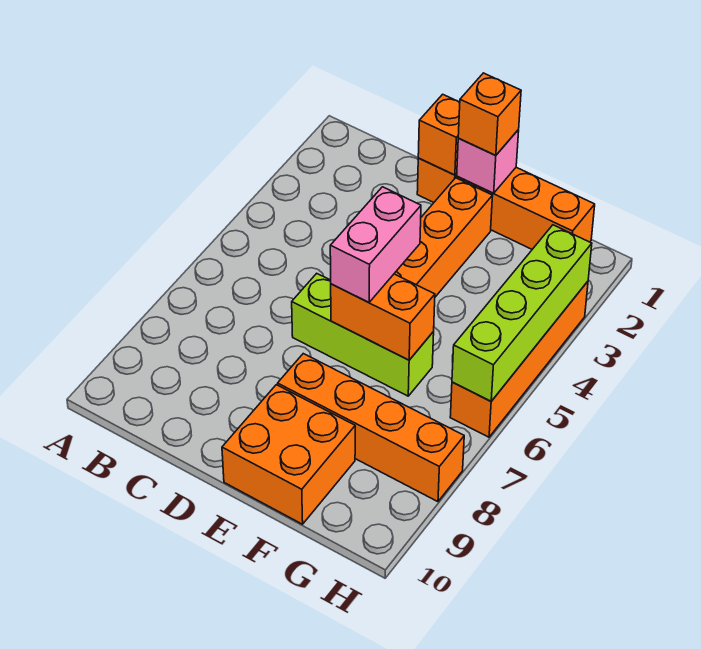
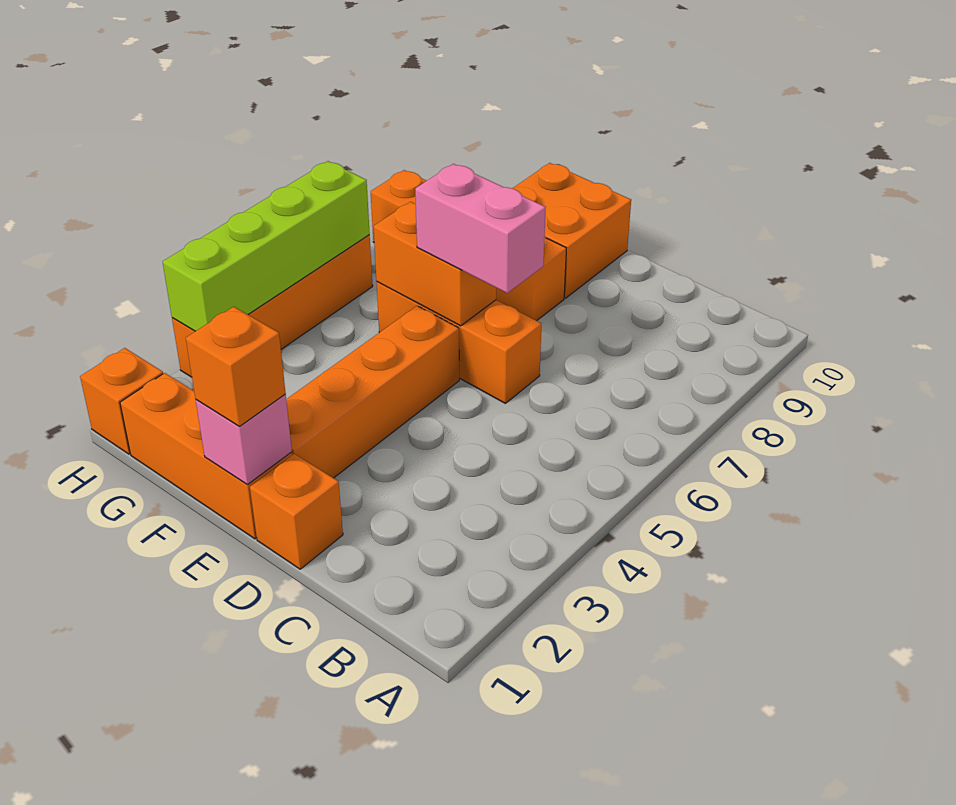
orange 1x1 brick [418,94,460,175] -> orange 1x1 brick moved to [80,348,163,454]
lime 1x3 brick [292,273,434,396] -> orange 1x3 brick [377,282,541,403]
pink 1x2 brick [330,187,421,302] -> pink 1x2 brick turned to [415,164,546,293]

